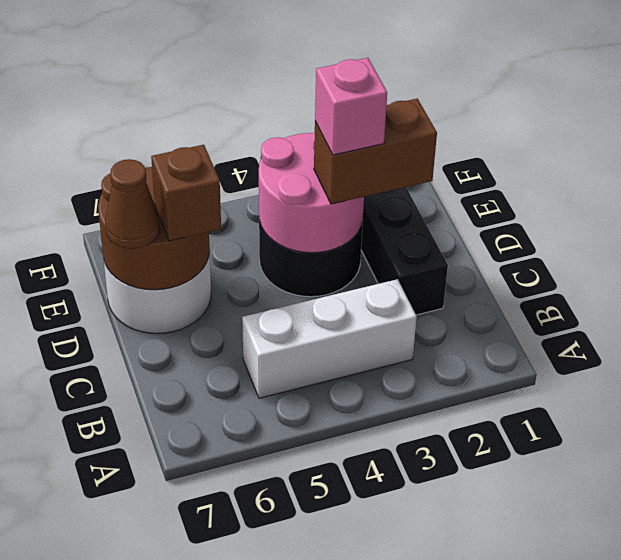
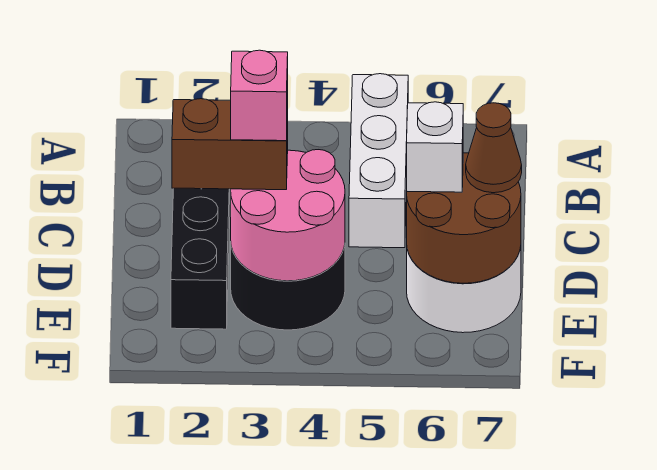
white 1x3 brick [242,279,417,398] -> white 1x3 brick turned to [349,74,408,248]
brown 1x1 brick [151,145,221,241] -> white 1x1 brick [407,102,463,192]

